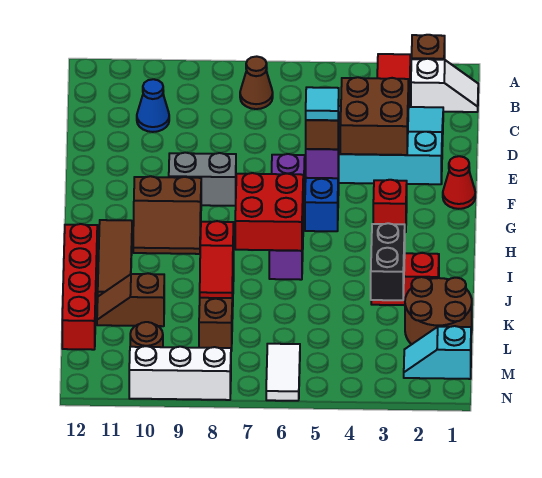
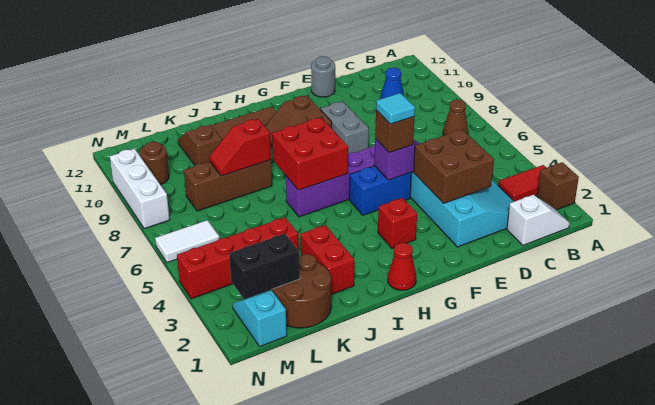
white 1x2 slope [411,59,478,112] -> white 1x2 slope turned to [507,195,570,245]
none -> grey 1x1 round brick [311,56,335,97]
red 1x1 cone [443,156,475,209] -> red 1x1 cone moved to [388,243,416,290]
red 1x4 brick [62,224,97,350] -> red 1x4 brick moved to [177,217,299,299]
black 1x2 brick [371,223,405,300] -> black 1x2 brick moved to [229,234,300,299]

